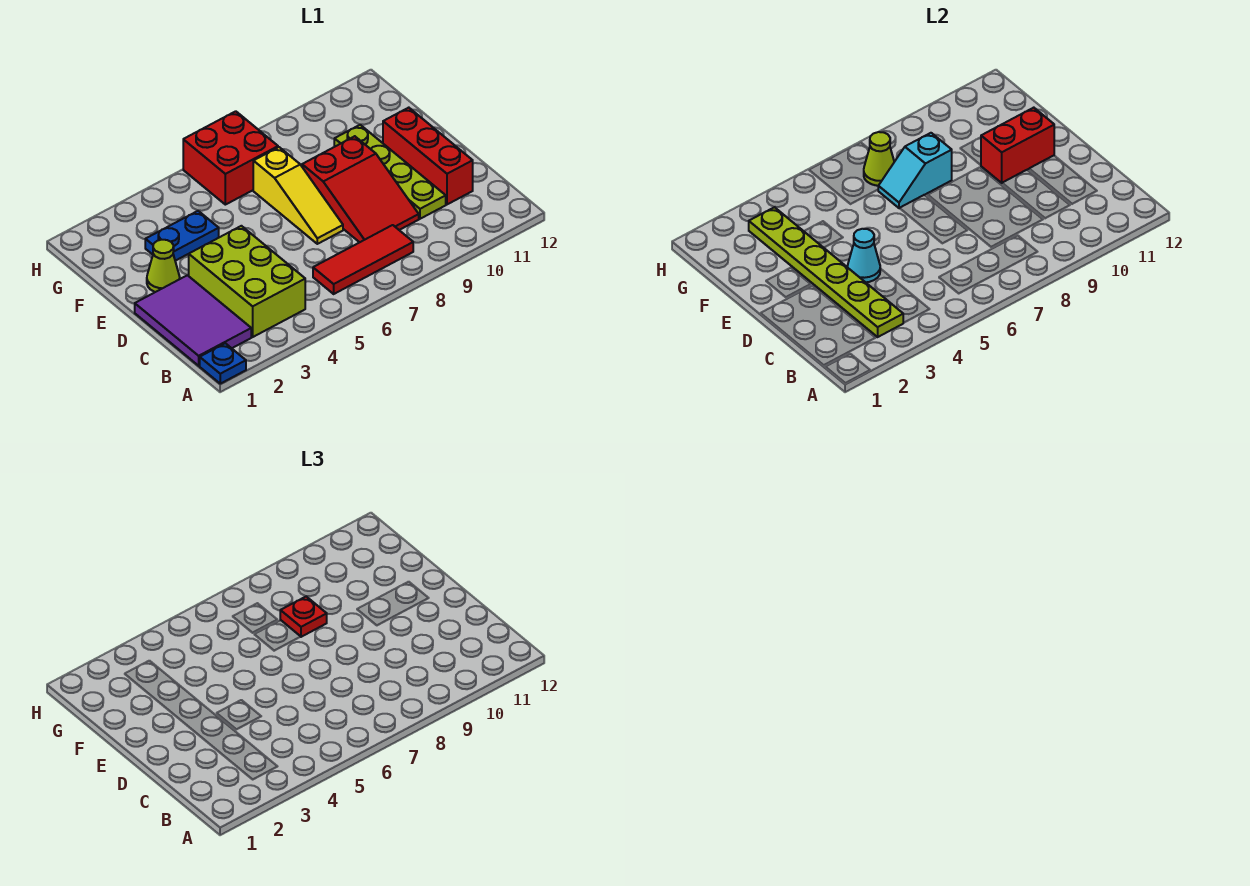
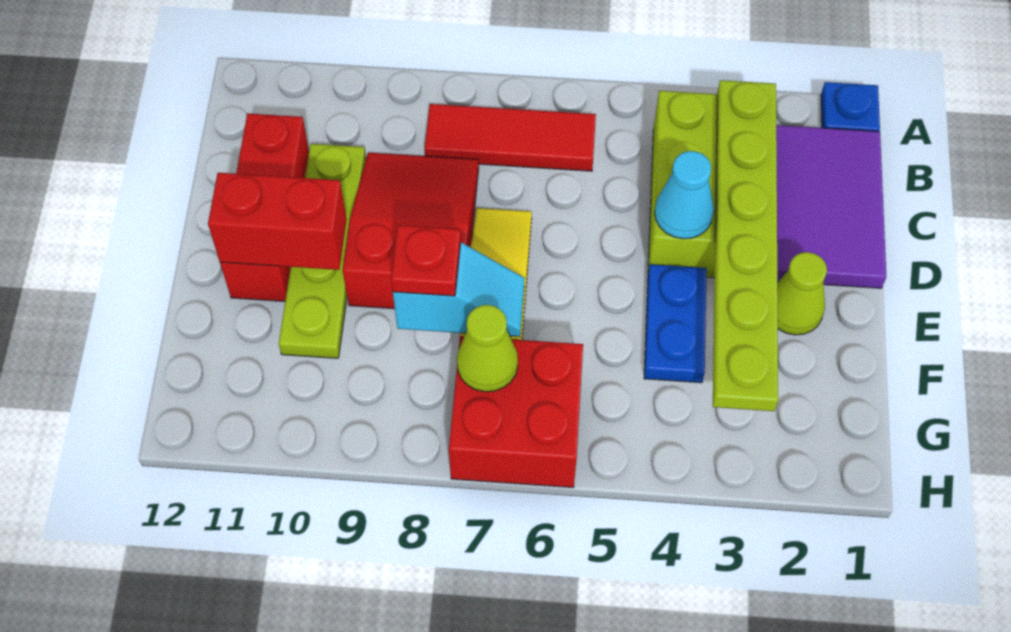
blue 1x2 plate [145,211,219,261] -> blue 1x2 plate turned to [644,264,707,383]

